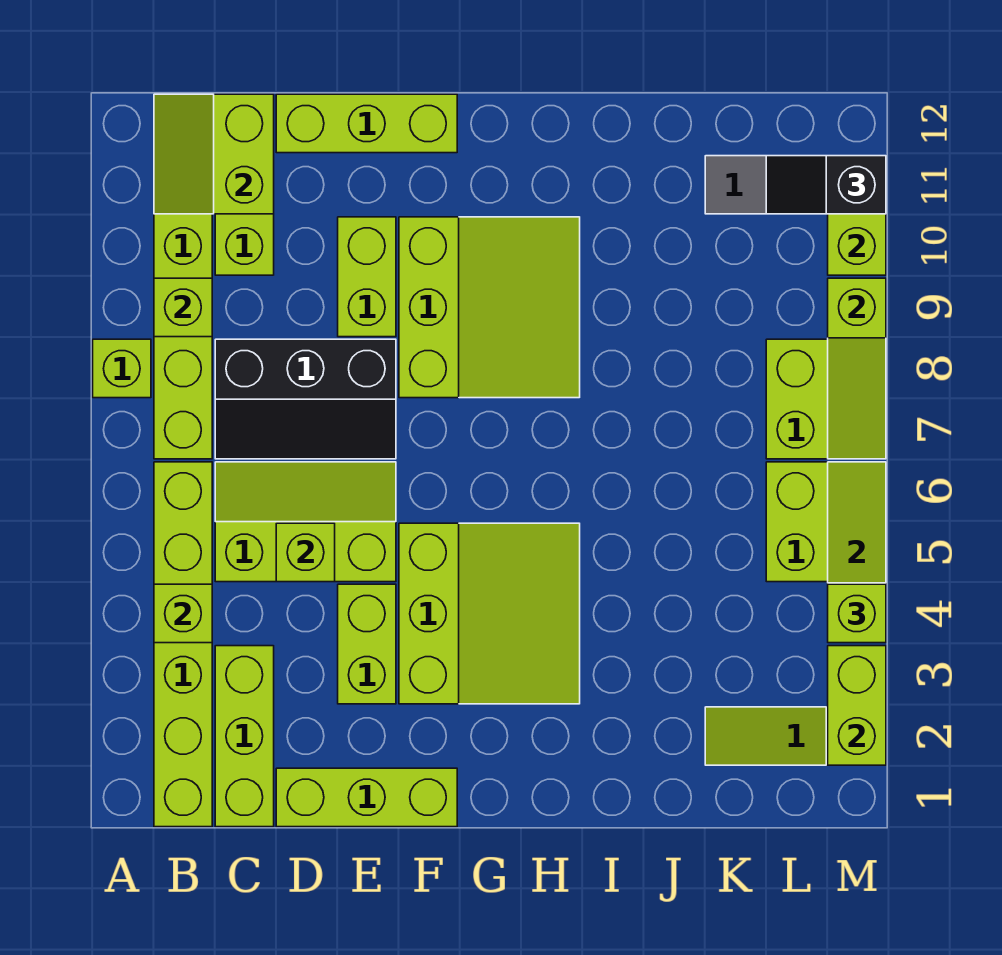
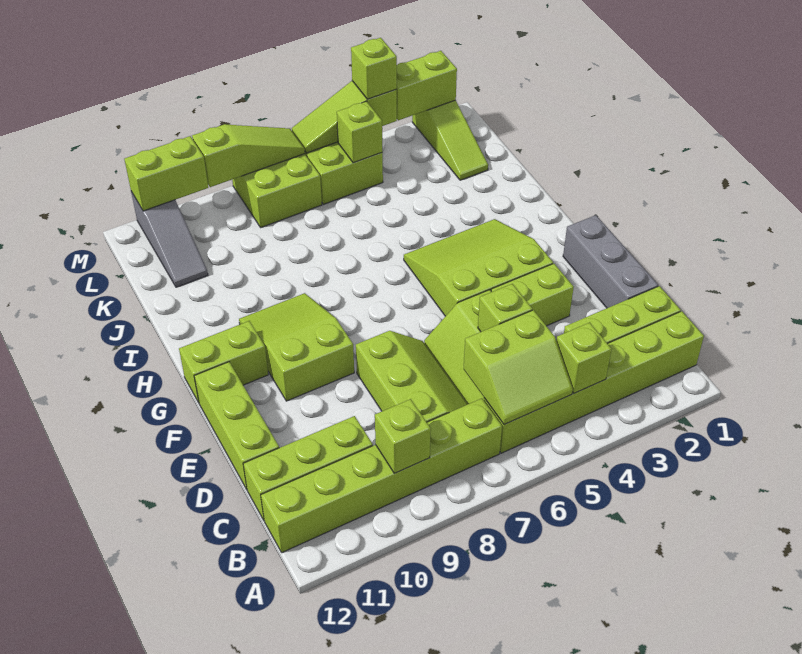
lime 1x1 brick [93,339,151,398] -> lime 1x1 brick moved to [337,101,383,163]
lime 2x2 slope [154,94,274,214] -> lime 2x2 slope moved to [464,310,573,425]
black 2x3 slope [215,339,396,459] -> lime 2x3 slope [356,331,468,422]
lime 1x3 brick [276,768,457,827] -> grey 1x3 brick [563,215,658,308]
lime 1x2 brick [338,217,396,337] -> lime 1x2 brick moved to [179,321,268,403]
lime 3x3 slope [399,217,580,398] -> lime 2x3 slope [239,293,354,401]
black 1x2 slope [766,156,886,214] -> none

